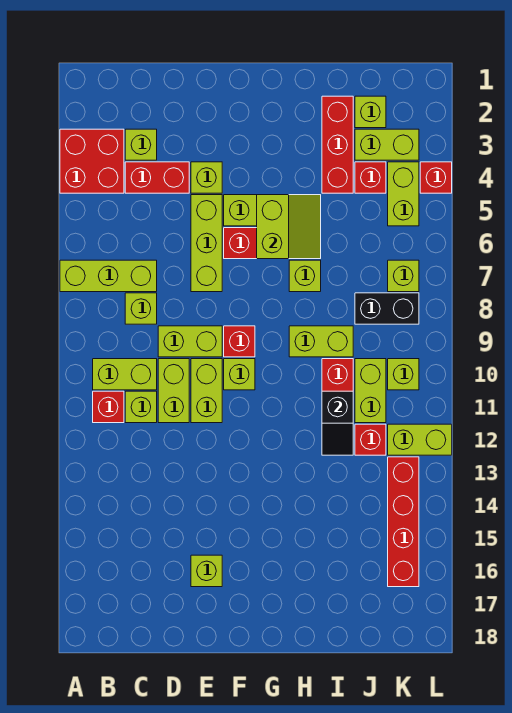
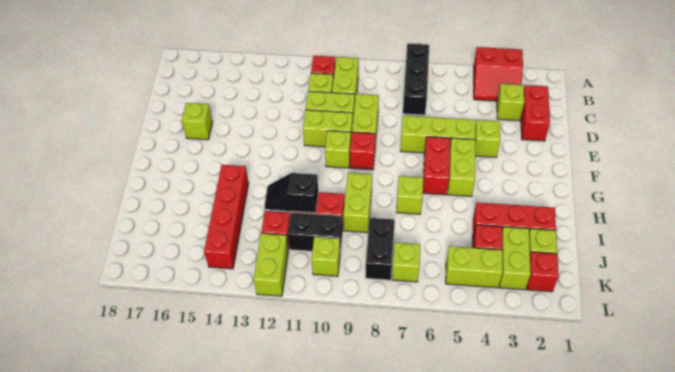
red 2x2 brick [60,129,124,193] -> red 2x2 slope [474,47,523,101]
lime 1x3 brick [60,260,157,292] -> black 1x3 brick [403,44,429,115]
red 1x2 brick [125,162,189,193] -> red 1x2 brick moved to [521,85,550,141]
lime 1x1 brick [125,293,157,324] -> none
lime 2x2 slope [257,195,321,259] -> none
lime 1x2 brick [355,359,386,423] -> black 1x2 brick [288,213,342,251]
red 1x4 brick [388,457,419,587] -> red 1x4 brick turned to [204,165,249,269]
red 1x1 brick [420,162,452,193] -> red 1x1 brick moved to [527,252,559,292]

